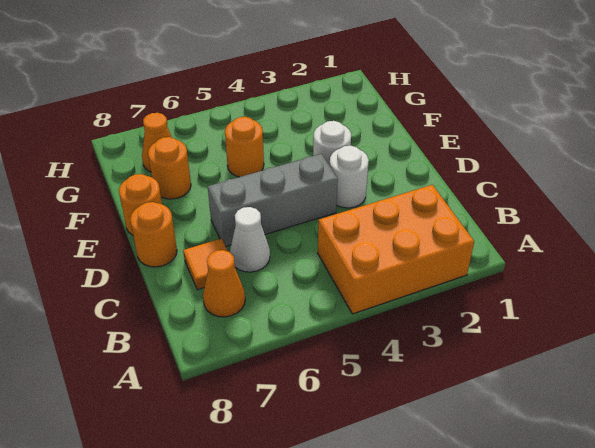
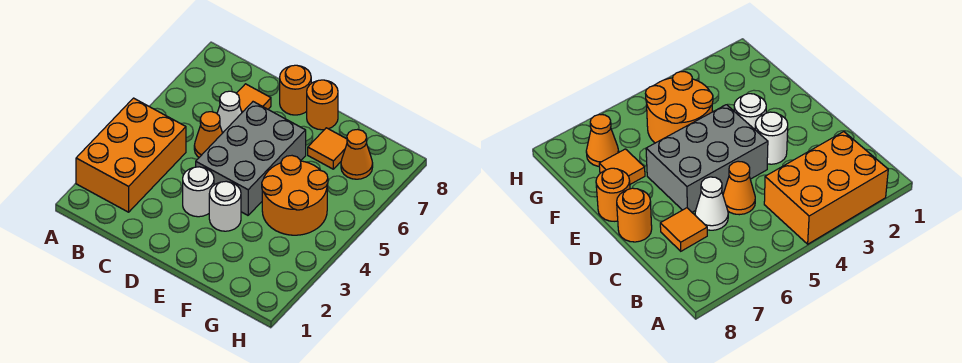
orange 1x1 cone [203,250,245,317] -> orange 1x1 cone moved to [194,112,222,157]
grey 1x3 brick [208,154,338,246] -> grey 2x3 brick [196,102,306,215]
orange 1x1 round brick [225,117,264,177] -> orange 2x2 round brick [262,156,328,235]
orange 1x1 round brick [148,137,191,199] -> orange 1x1 tile [308,128,347,169]

